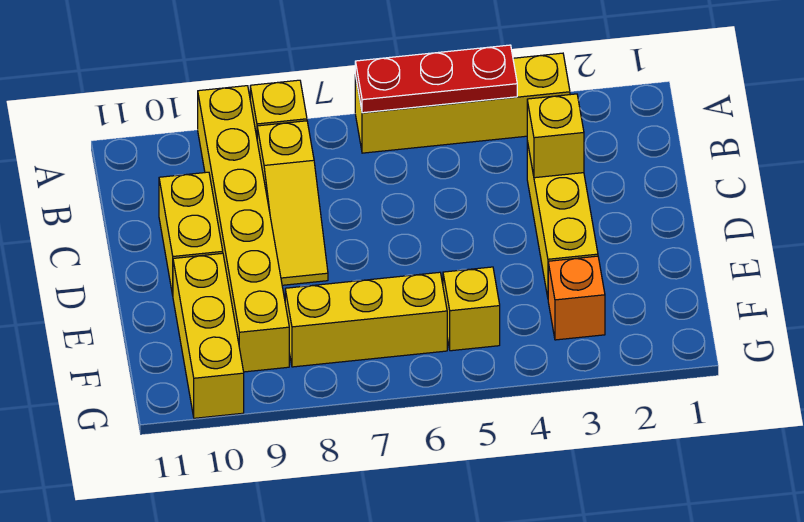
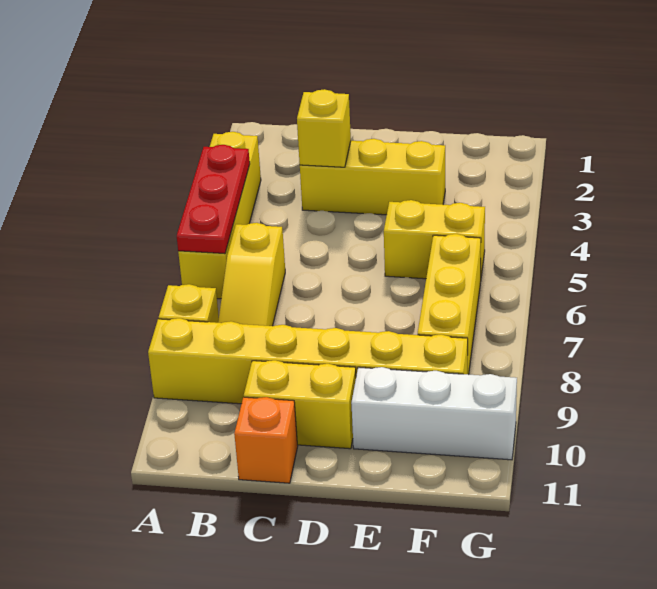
yellow 1x3 slope [257,121,328,285] -> yellow 1x3 slope turned to [218,223,285,326]
yellow 1x3 brick [173,253,244,418] -> white 1x3 brick [351,367,517,460]
orange 1x1 brick [548,256,605,340] -> orange 1x1 brick moved to [234,397,298,483]
yellow 1x1 brick [443,267,500,351] -> yellow 1x2 brick [384,200,485,279]

